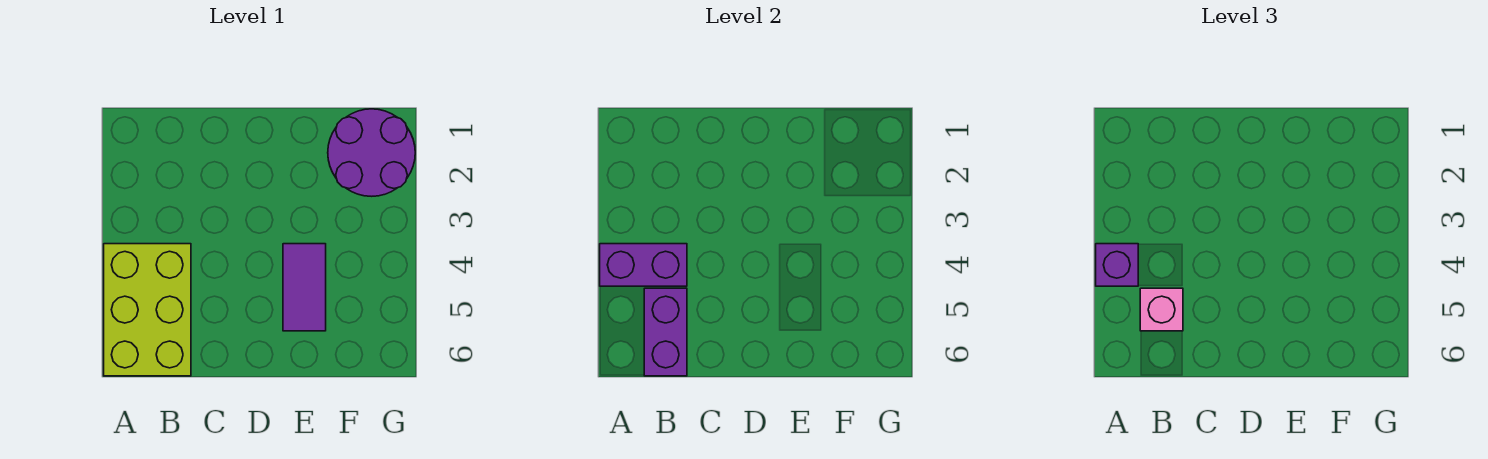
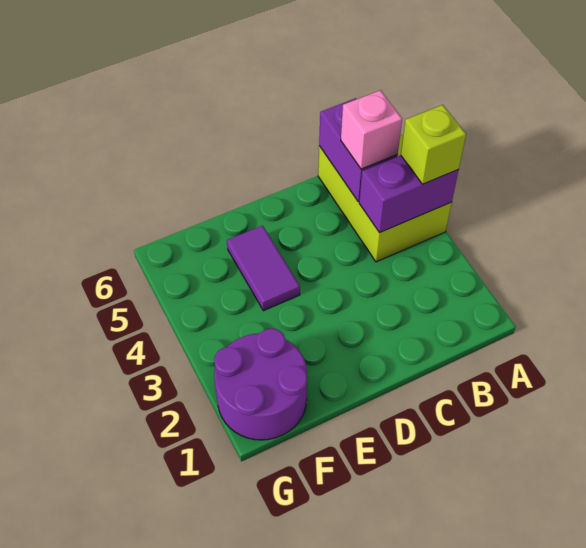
purple 1x1 brick [1096,244,1138,286] -> lime 1x1 brick [401,105,466,184]

